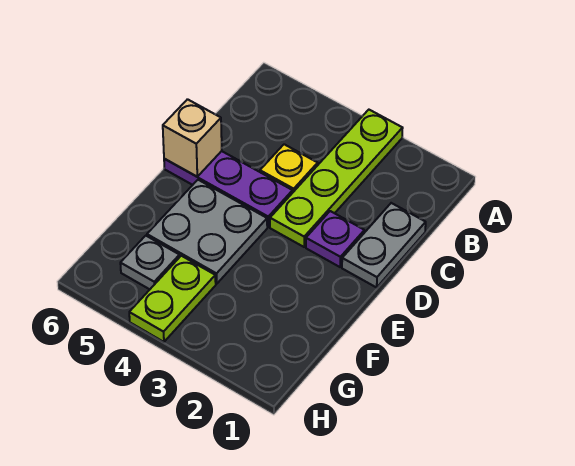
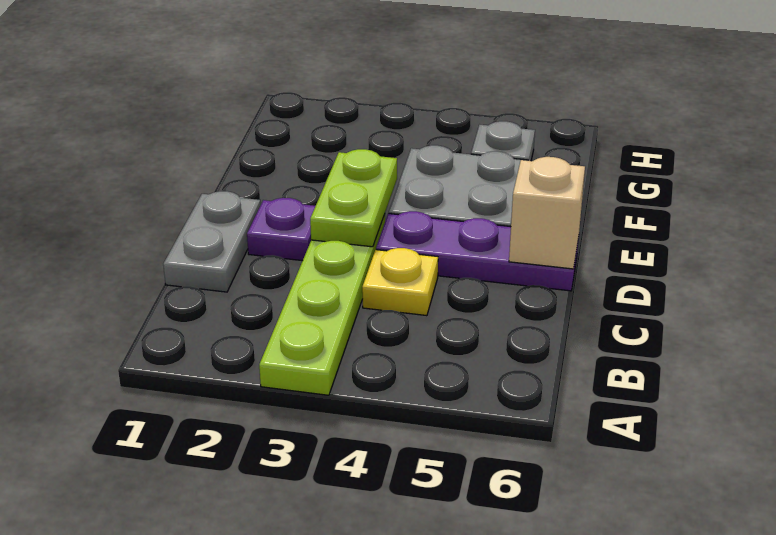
lime 1x2 plate [129,256,216,342] -> lime 1x2 plate moved to [310,149,397,247]

